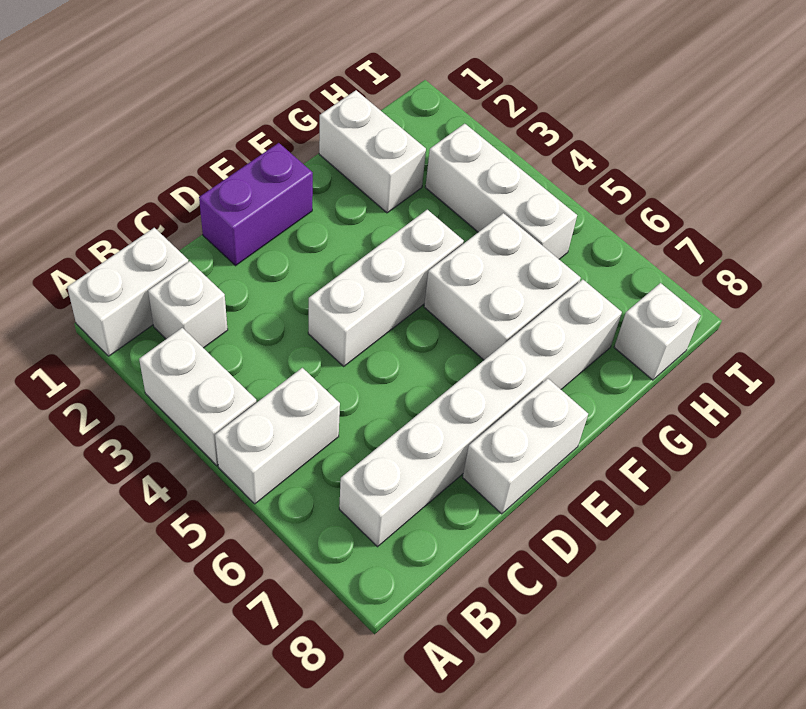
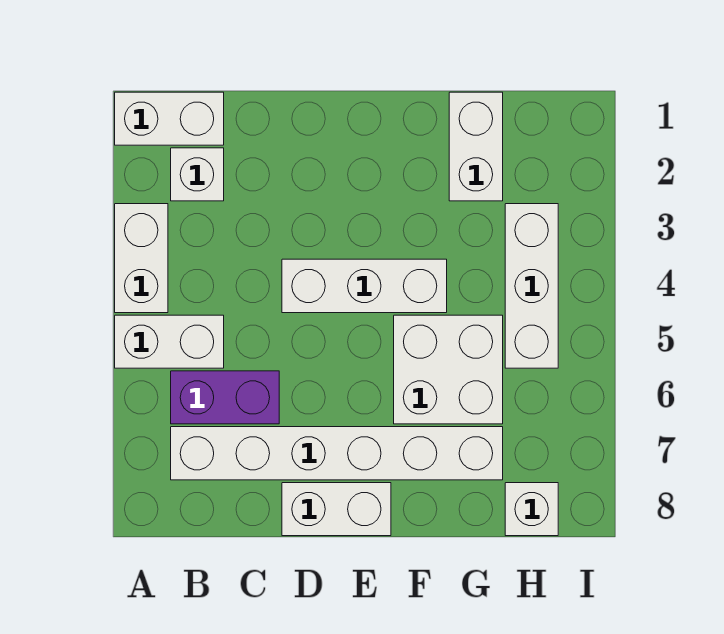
purple 1x2 brick [199,143,313,266] -> purple 1x2 brick moved to [171,371,279,424]

